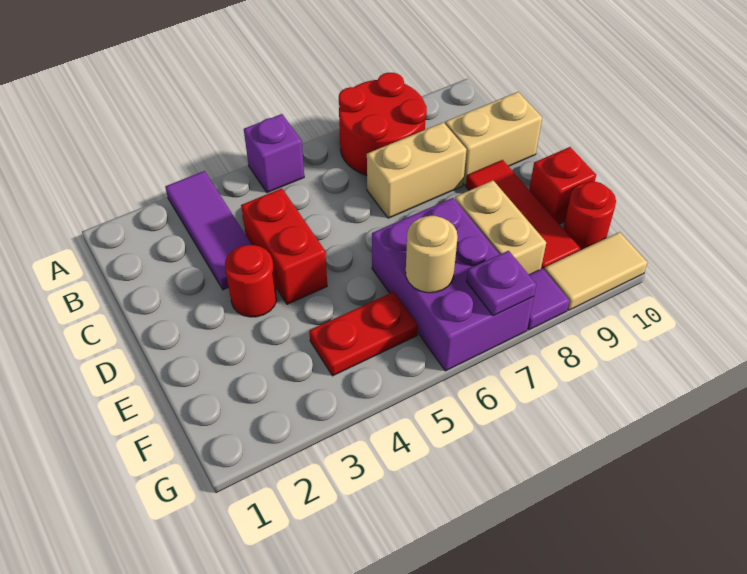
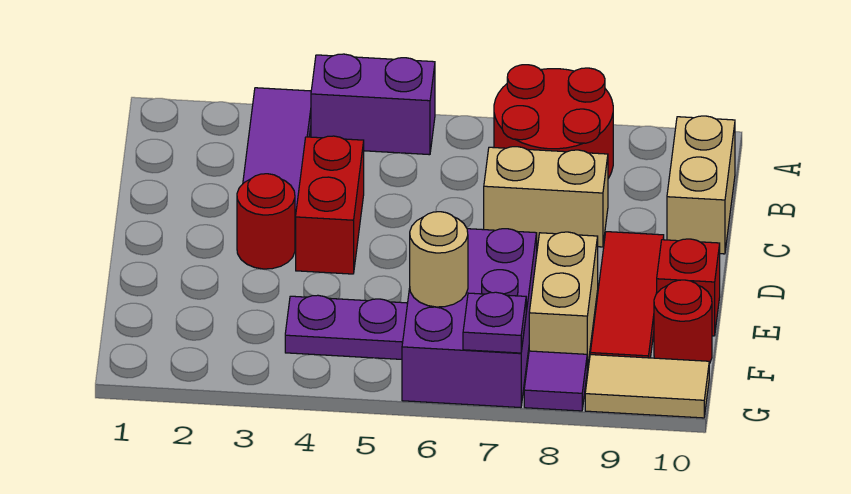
purple 1x1 brick [244,114,304,193] -> purple 1x2 brick [311,54,435,155]
tan 1x2 brick [445,92,542,185] -> tan 1x2 brick turned to [667,116,735,254]
red 1x2 plate [309,292,418,376] -> purple 1x2 plate [285,295,408,359]

